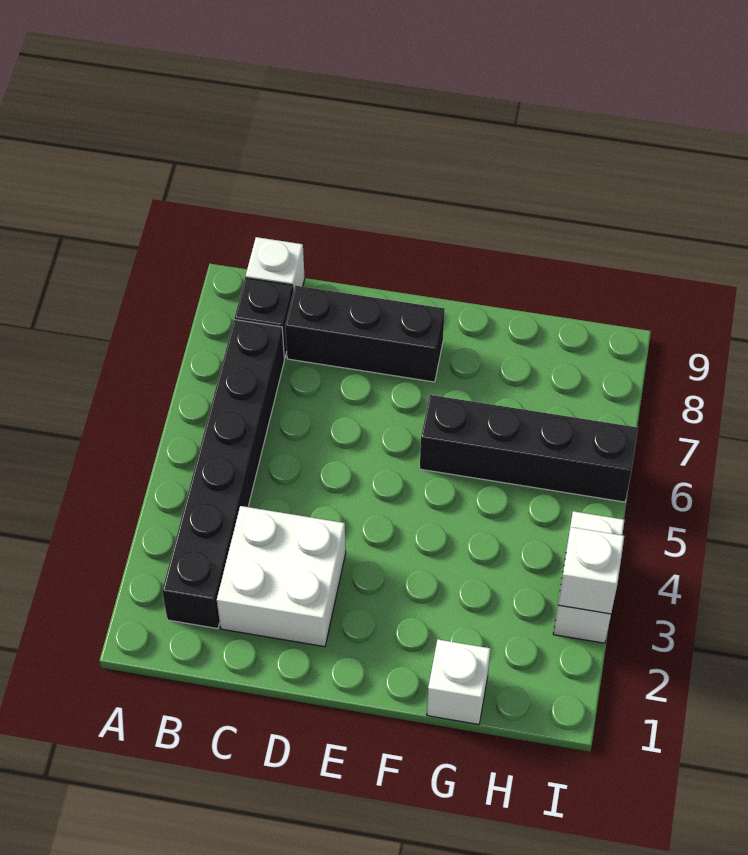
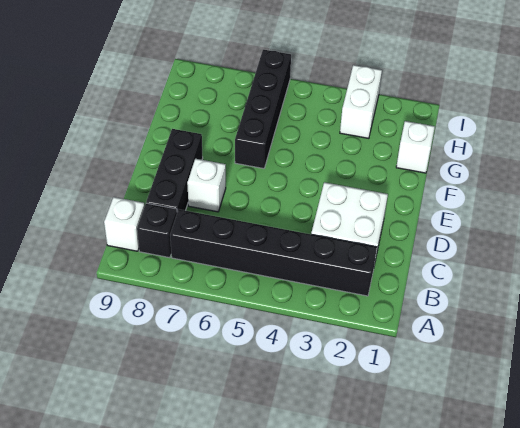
white 1x2 brick [553,511,625,643] -> white 1x2 brick turned to [340,65,382,138]
white 1x1 brick [558,527,624,614] -> white 1x1 brick moved to [187,159,226,212]

